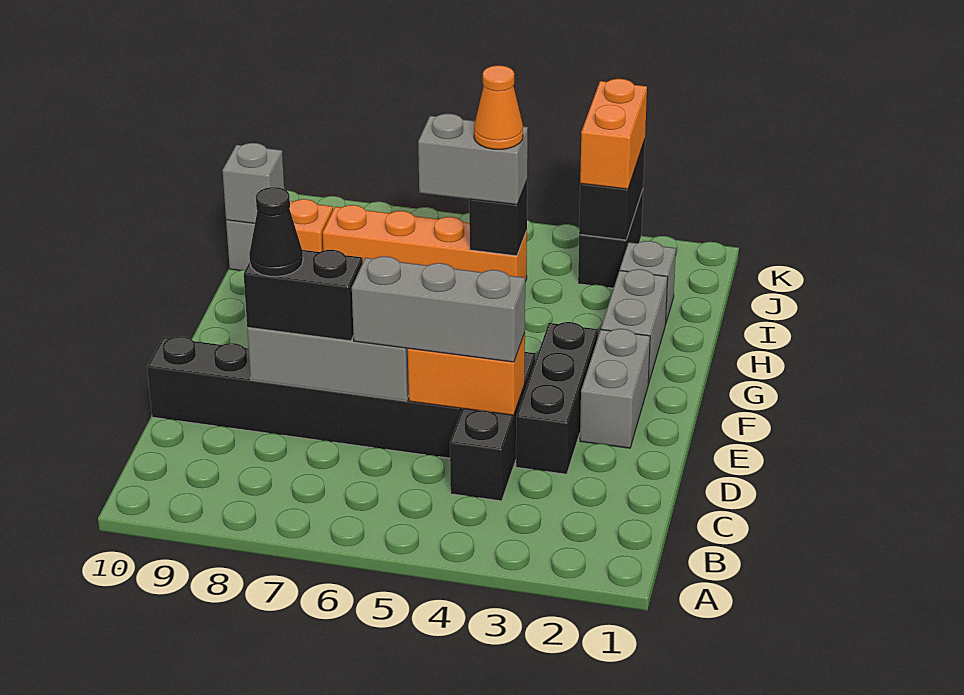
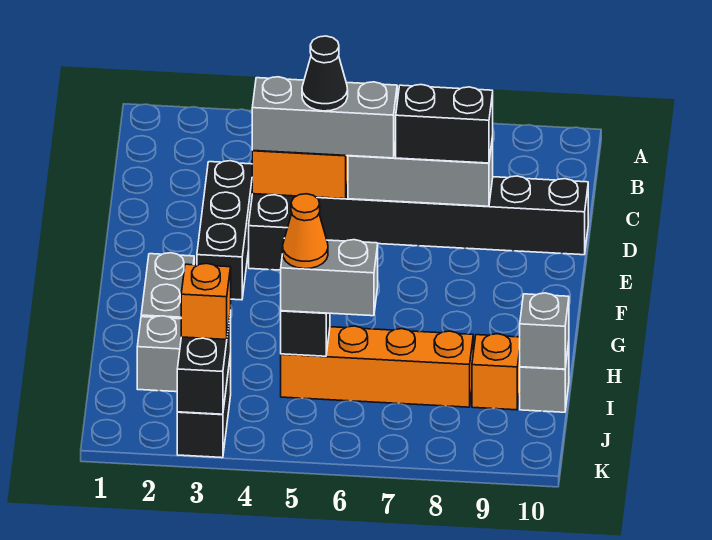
black 1x1 cone [249,187,303,277] -> black 1x1 cone moved to [302,36,348,111]
grey 1x2 brick [580,329,650,448] -> none
orange 1x2 brick [580,79,647,189] -> orange 1x1 brick [181,264,231,340]

